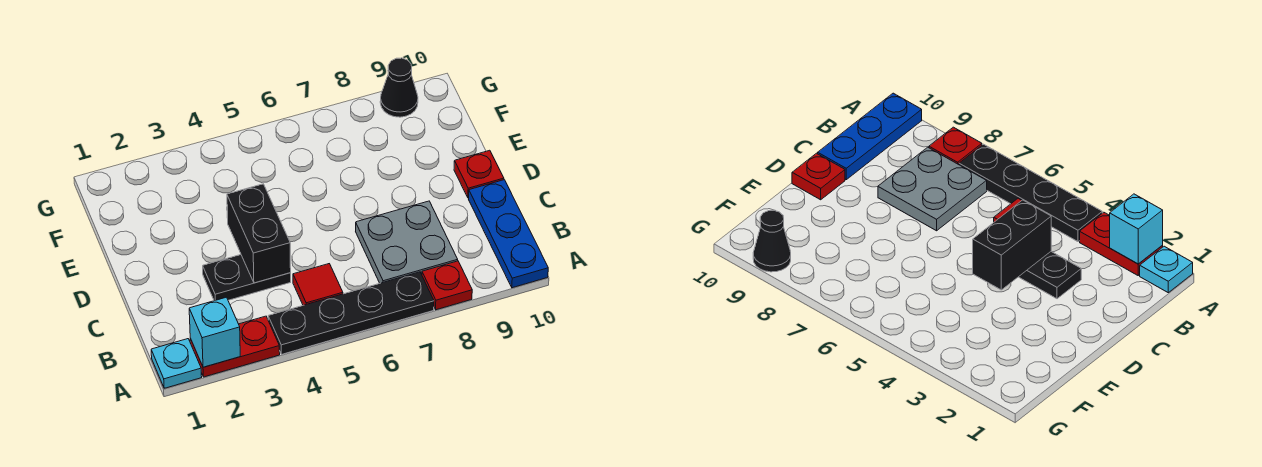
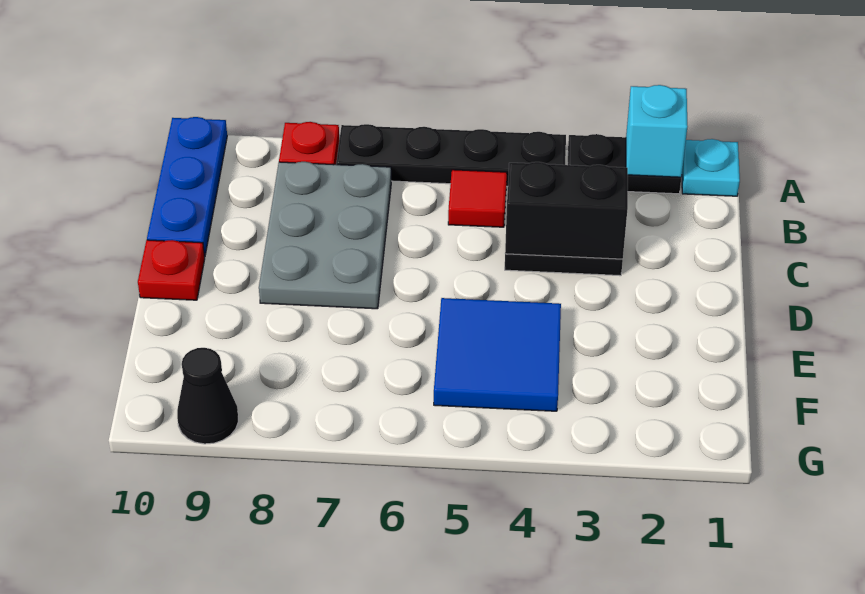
red 1x2 plate [190,316,280,377] -> black 1x2 plate [567,134,681,194]
grey 2x2 plate [356,201,458,283] -> grey 2x3 plate [259,162,391,309]
black 1x2 brick [227,184,291,283] -> black 1x2 brick turned to [505,162,628,259]
none -> blue 2x2 tile [434,298,561,411]

